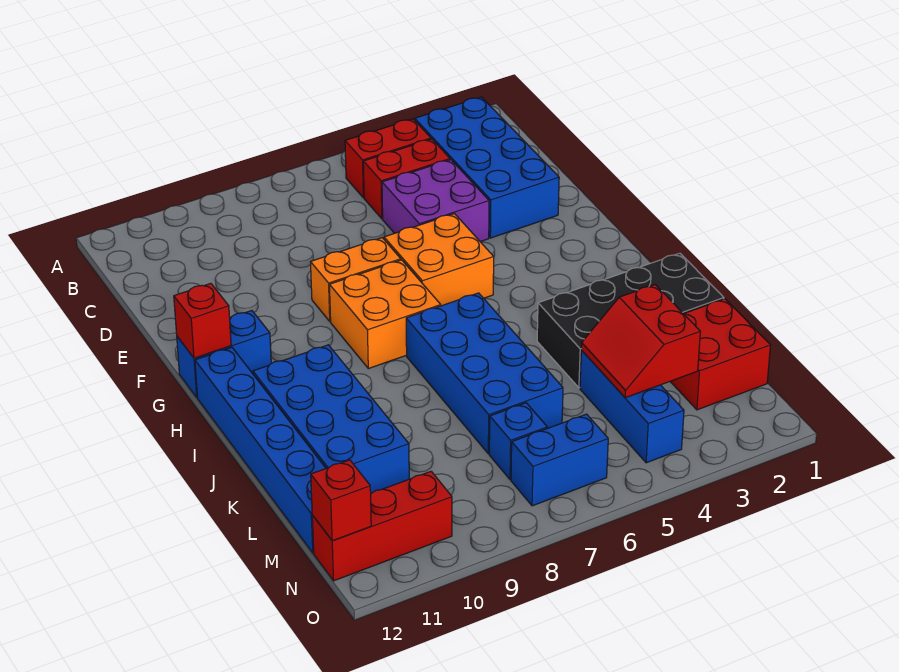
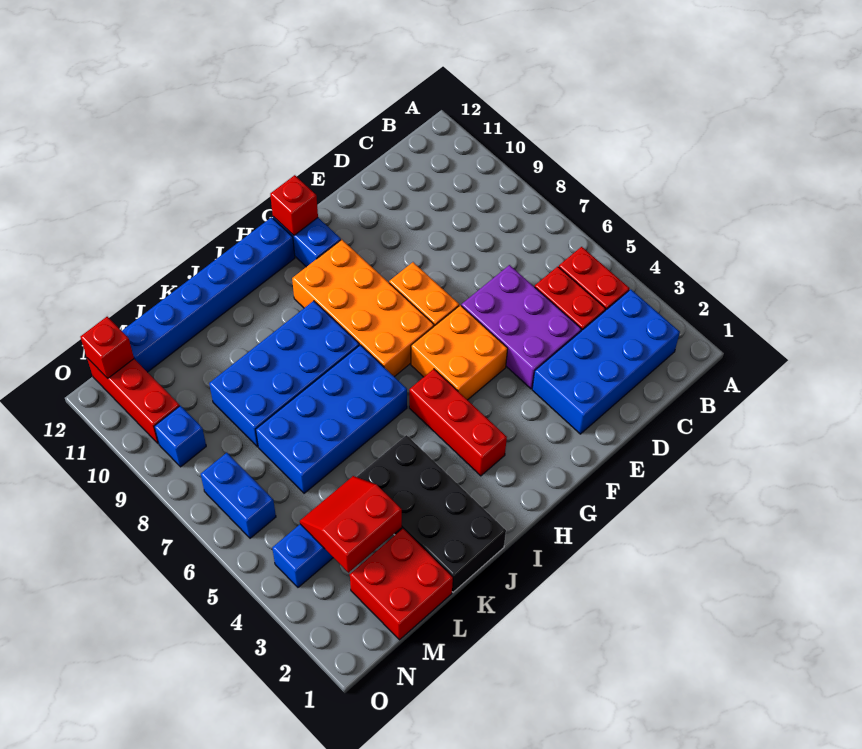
purple 2x2 brick [382,160,489,242] -> purple 2x3 brick [461,265,581,389]
orange 2x2 brick [329,260,441,369] -> orange 2x4 brick [292,240,434,377]
none -> red 1x3 brick [409,369,507,476]
blue 2x4 brick [253,345,409,493] -> blue 2x4 brick moved to [209,301,359,447]
blue 1x1 brick [489,403,547,480] -> blue 1x1 brick moved to [154,406,206,467]

